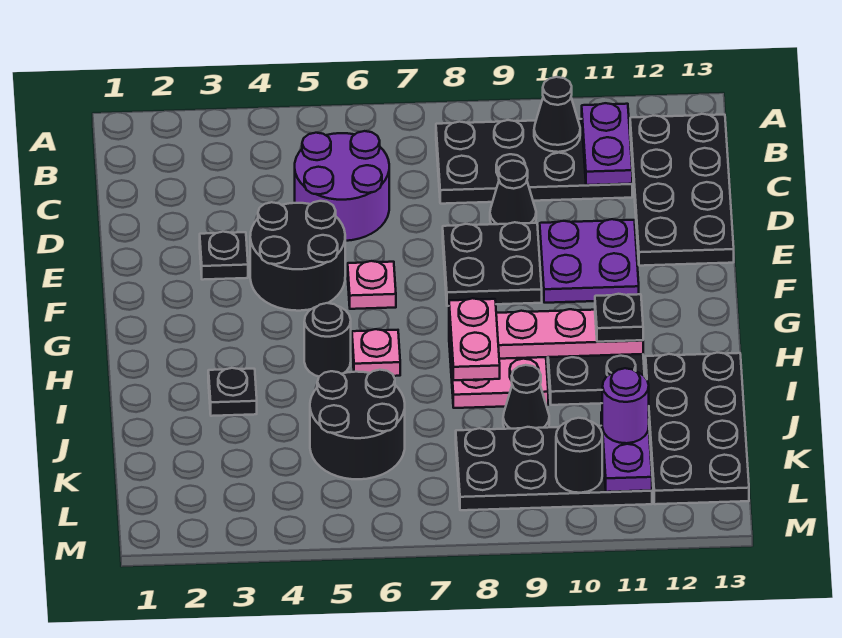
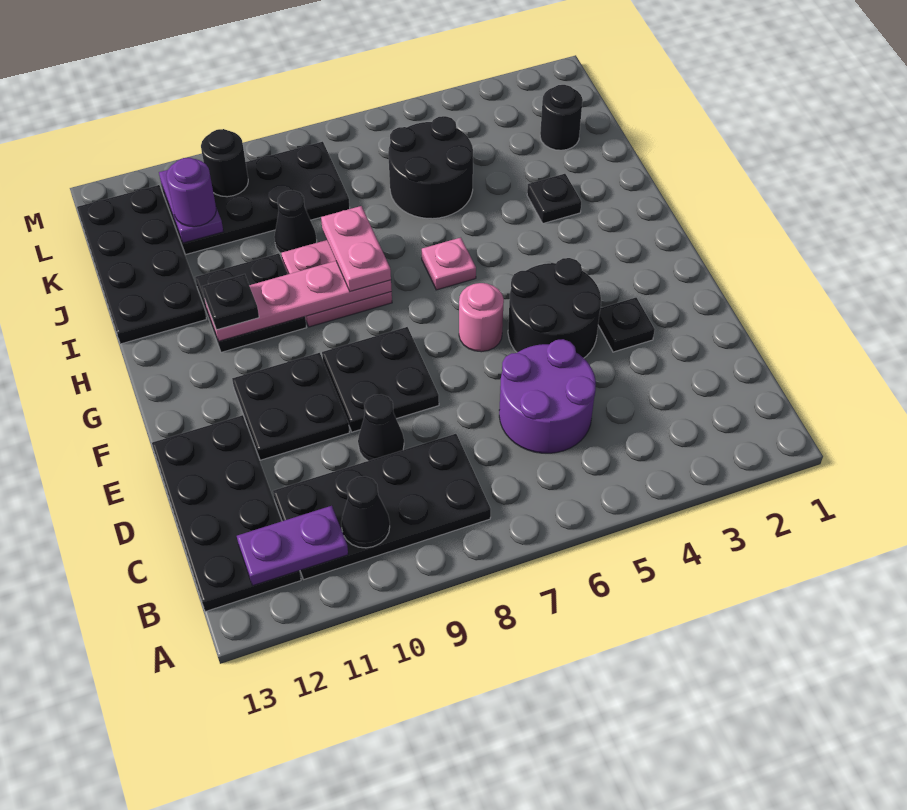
purple 1x2 plate [582,103,632,185] -> purple 1x2 plate turned to [237,506,348,586]
purple 2x2 plate [540,219,639,303] -> black 2x2 plate [232,353,349,460]
pink 1x1 plate [348,261,396,309] -> pink 1x1 round brick [459,283,504,352]
black 1x1 round brick [304,303,351,376] -> black 1x1 round brick moved to [540,85,583,150]

